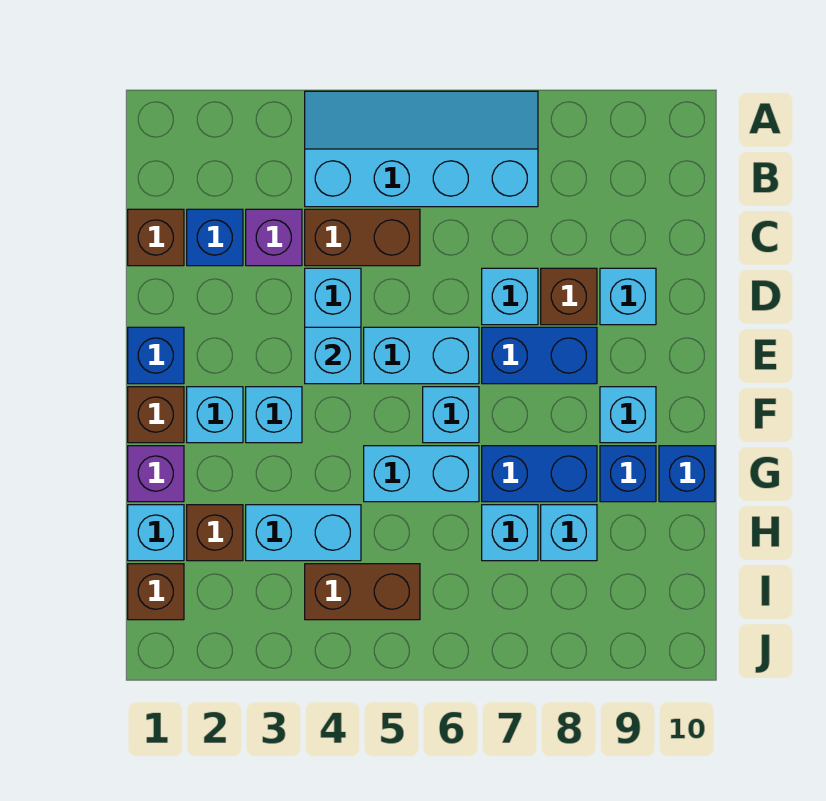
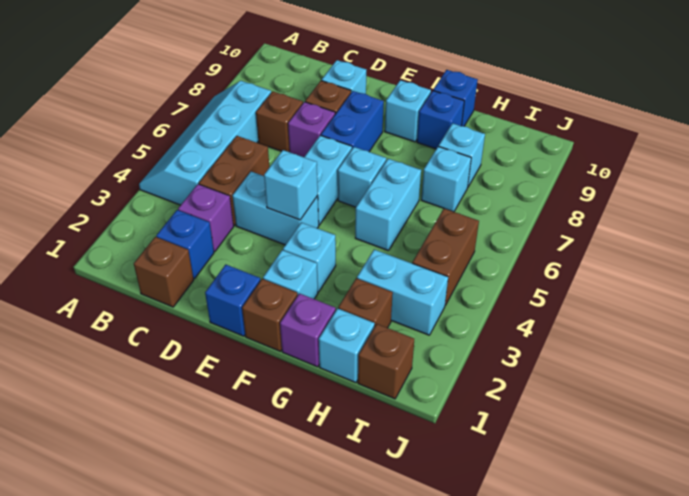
none -> brown 1x1 brick [256,91,303,152]
cyan 1x1 brick [482,268,538,325] -> purple 1x1 brick [288,102,335,157]
blue 1x2 brick [482,446,597,502] -> none
cyan 1x2 brick [246,505,361,561] -> cyan 1x2 brick turned to [357,250,448,335]

